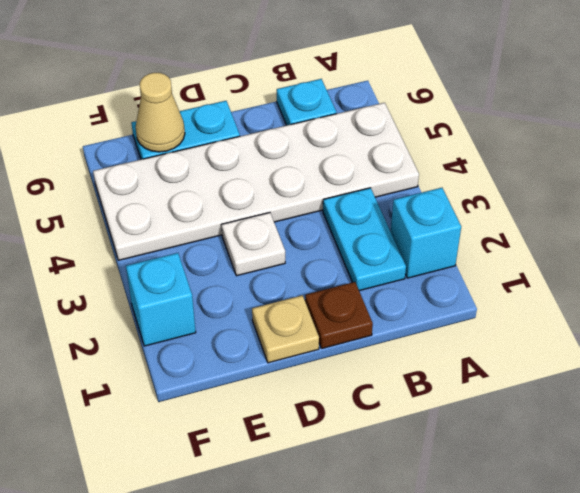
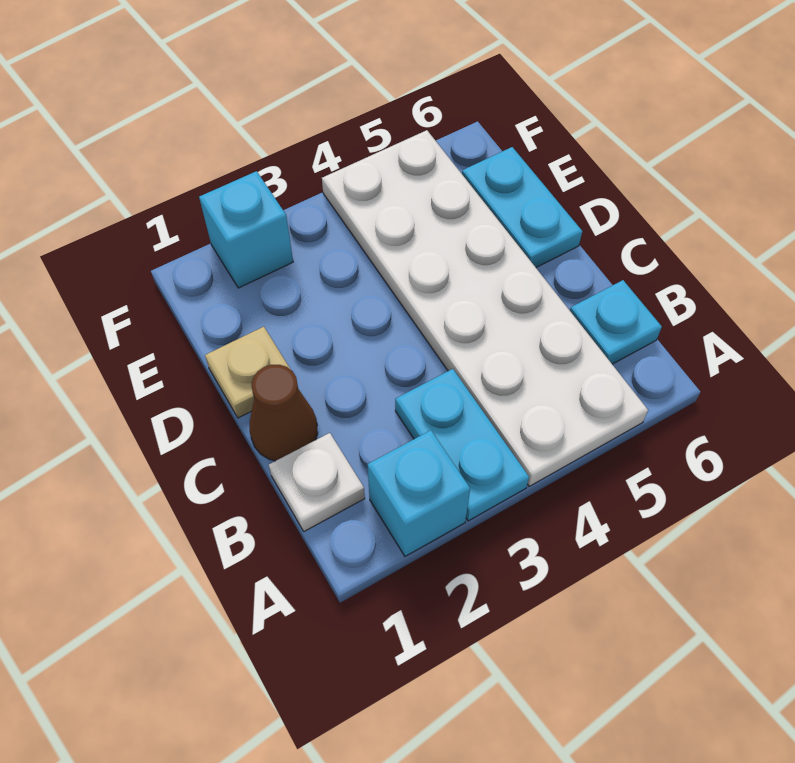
cyan 1x2 plate [323,188,406,291] -> cyan 1x2 plate turned to [395,369,529,521]
brown 1x1 plate [305,282,373,349] -> brown 1x1 cone [249,365,318,461]
white 1x1 plate [222,213,285,276] -> white 1x1 plate moved to [269,433,365,531]
tan 1x1 cone [136,73,185,152] -> none

